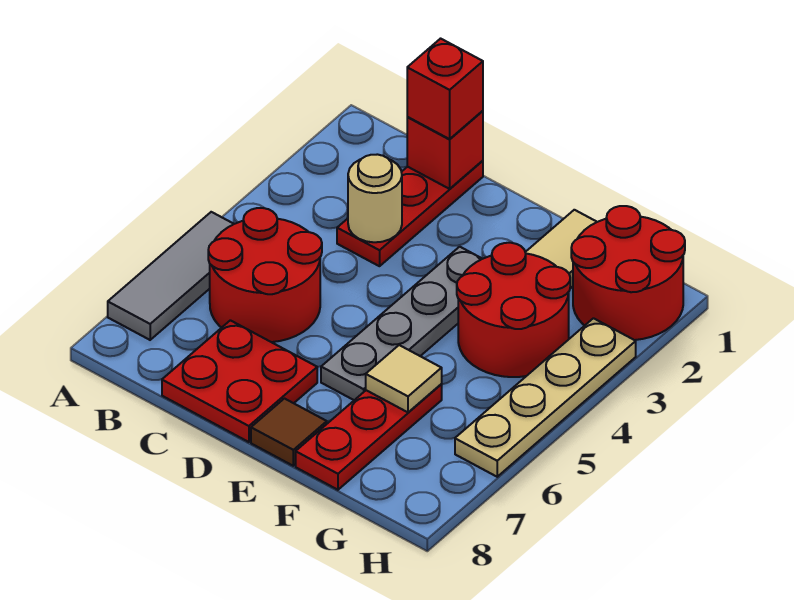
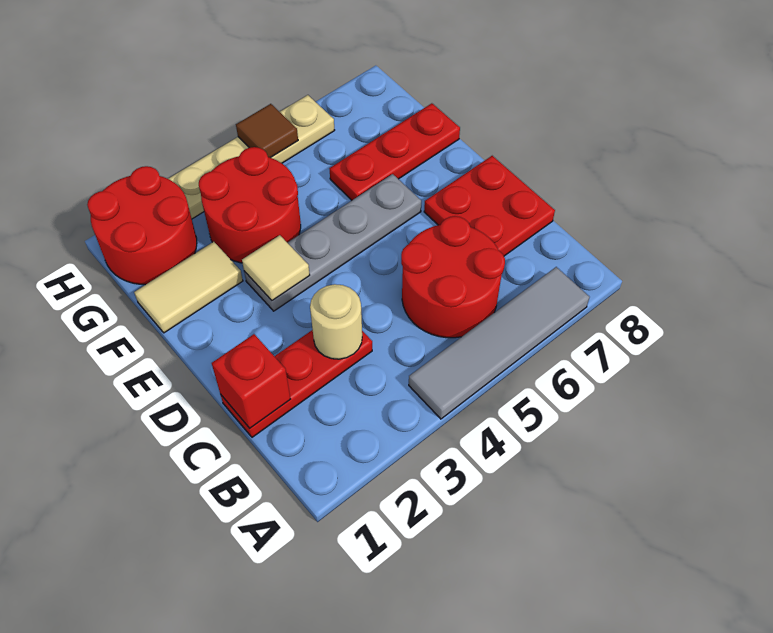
grey 1x3 tile [108,212,234,340] -> grey 1x4 tile [409,267,590,419]
red 1x1 brick [407,39,483,139] -> none
brown 1x1 tile [251,399,327,466] -> brown 1x1 tile moved to [236,104,298,158]
tan 1x1 tile [366,345,442,412] -> tan 1x1 tile moved to [242,235,310,301]

